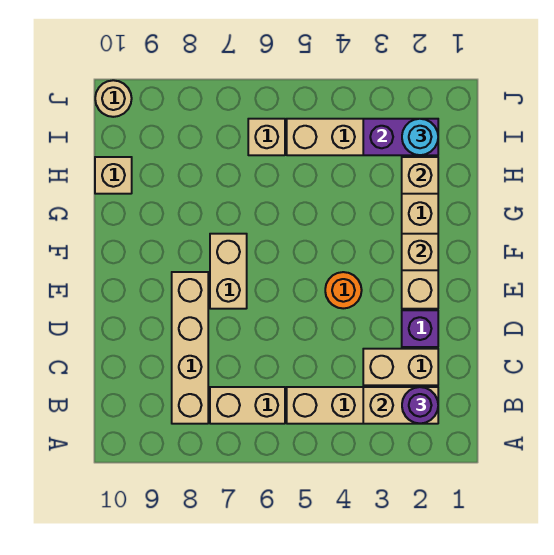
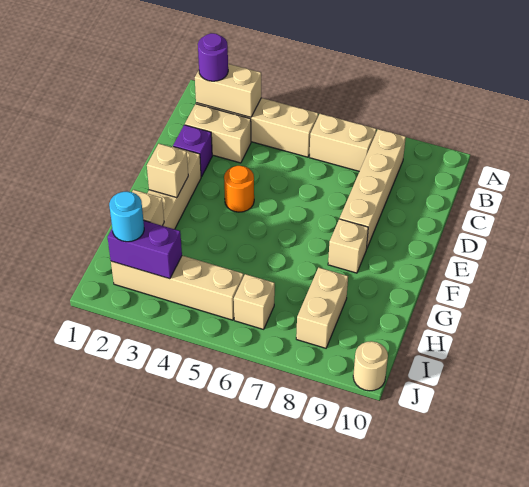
tan 1x2 brick [210,234,247,309] -> tan 1x2 brick moved to [296,267,348,348]
tan 1x1 brick [95,157,132,194] -> tan 1x1 brick moved to [328,219,368,273]

